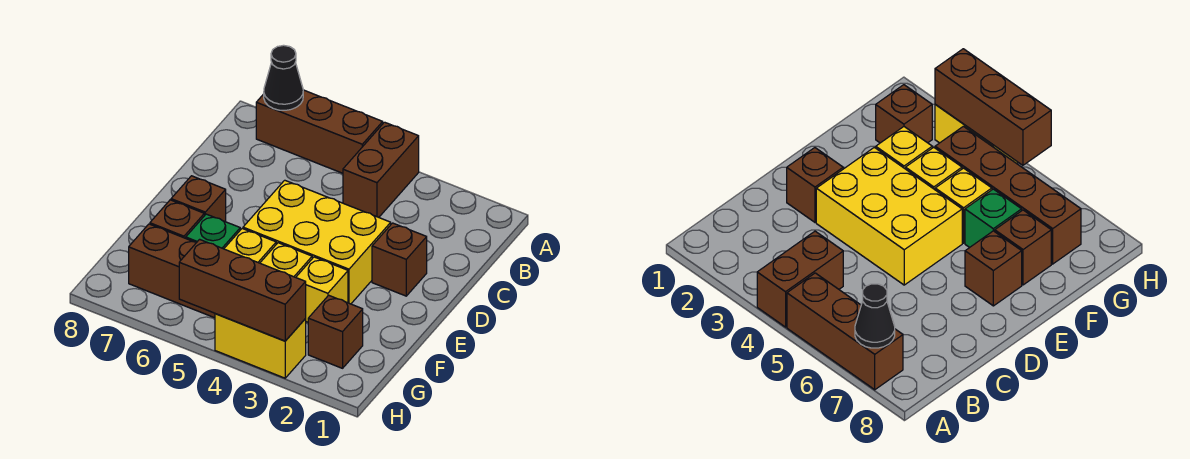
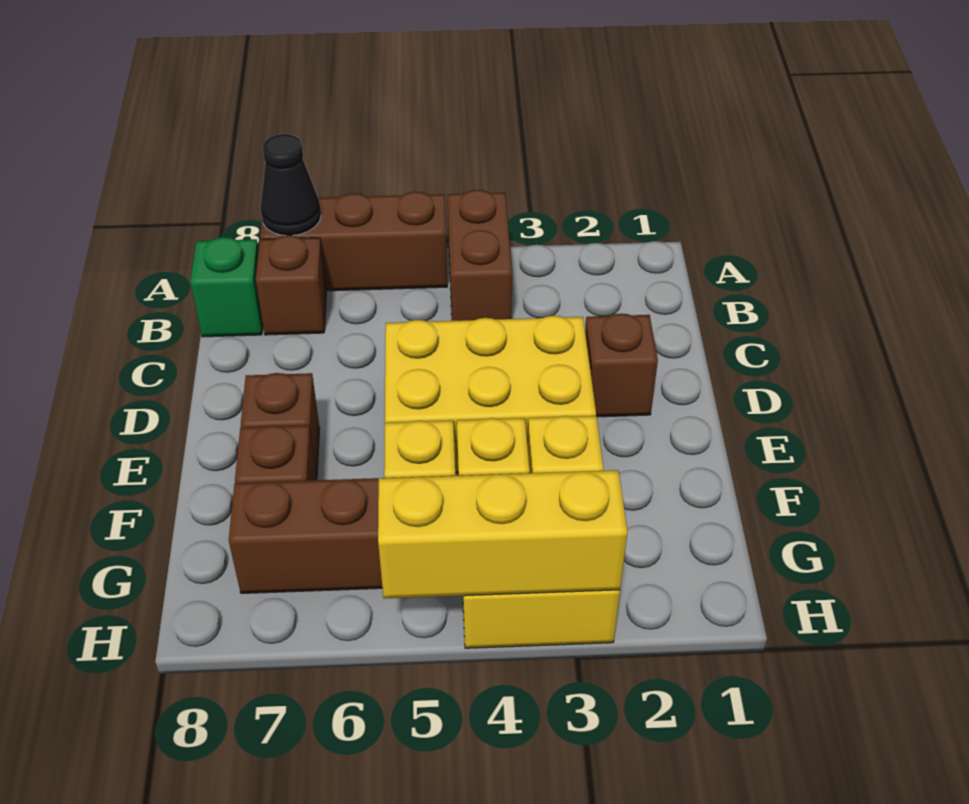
green 1x1 brick [186,214,240,249] -> green 1x1 brick moved to [190,237,263,337]
brown 1x1 brick [308,295,363,368] -> brown 1x1 brick moved to [256,235,326,335]
brown 1x3 brick [179,239,306,341] -> yellow 1x3 brick [378,470,627,598]

